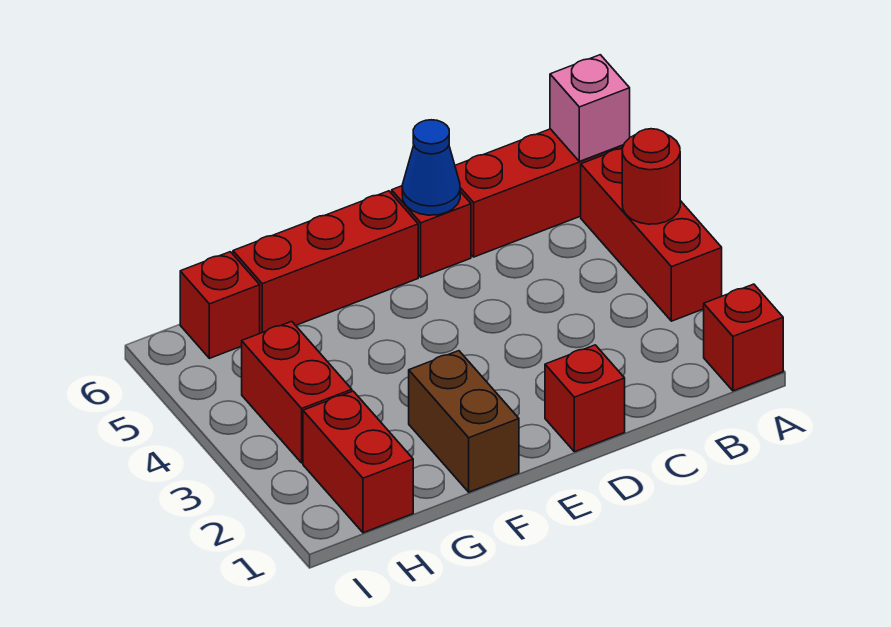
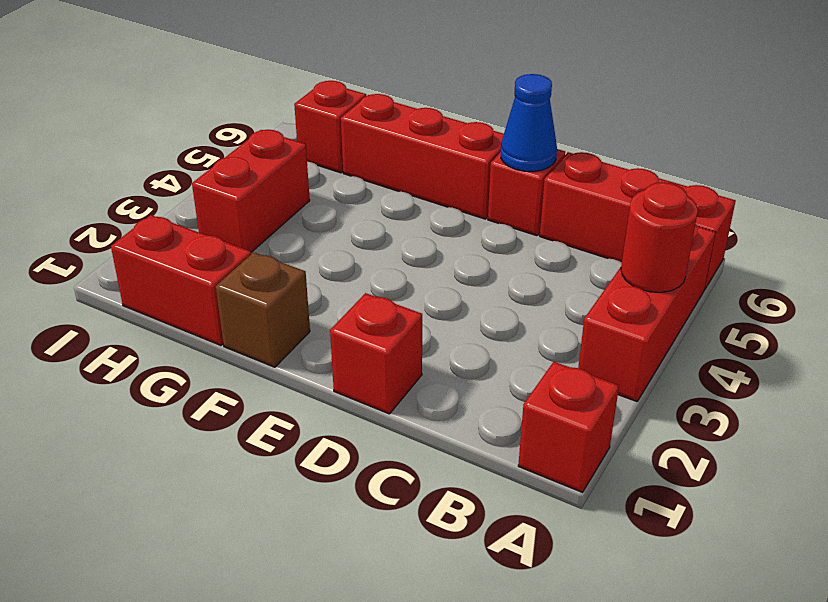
pink 1x1 brick [550,55,630,161] -> none
brown 1x2 brick [409,351,519,492] -> brown 1x1 brick [216,252,310,367]
red 1x2 brick [303,391,413,533] -> red 1x2 brick turned to [111,215,251,345]

